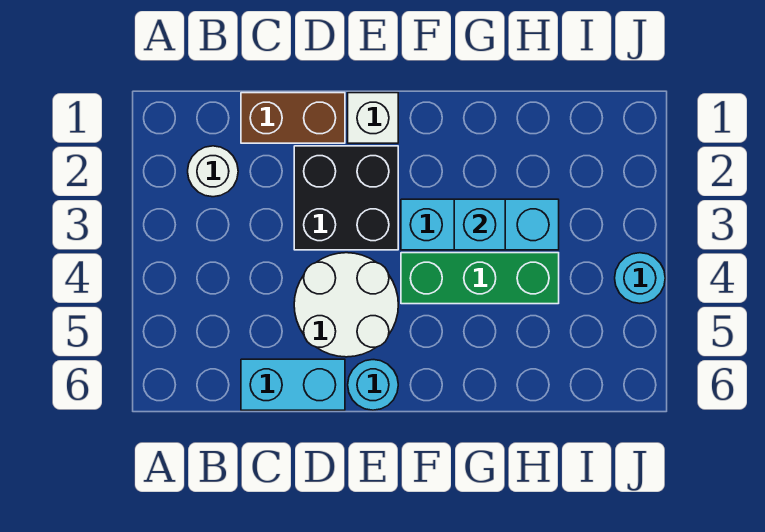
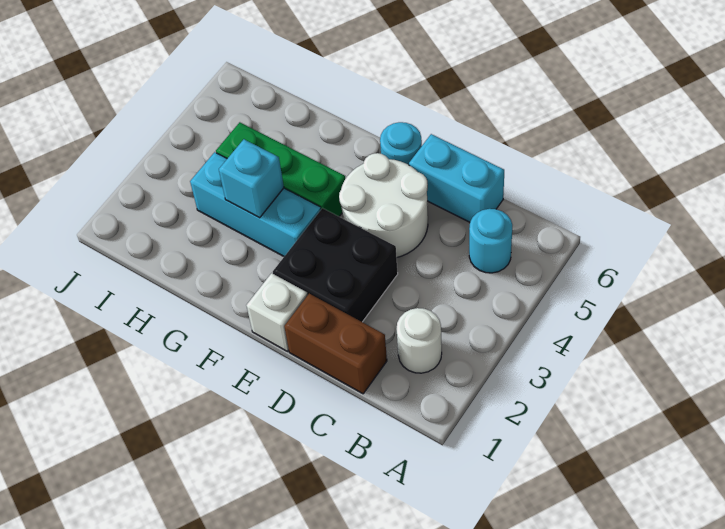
cyan 1x1 round brick [615,253,665,303] -> cyan 1x1 round brick moved to [469,209,512,273]

